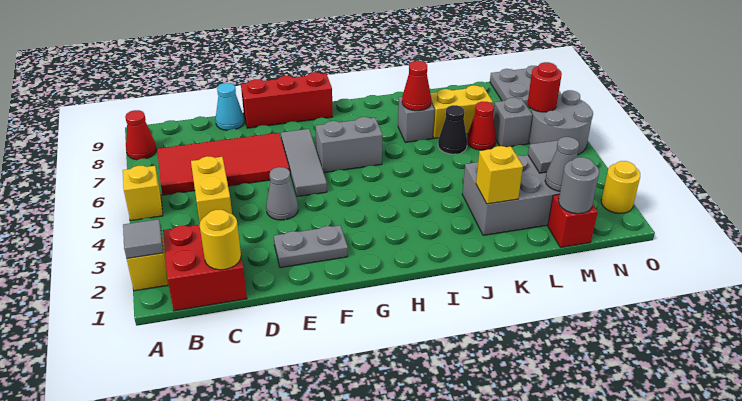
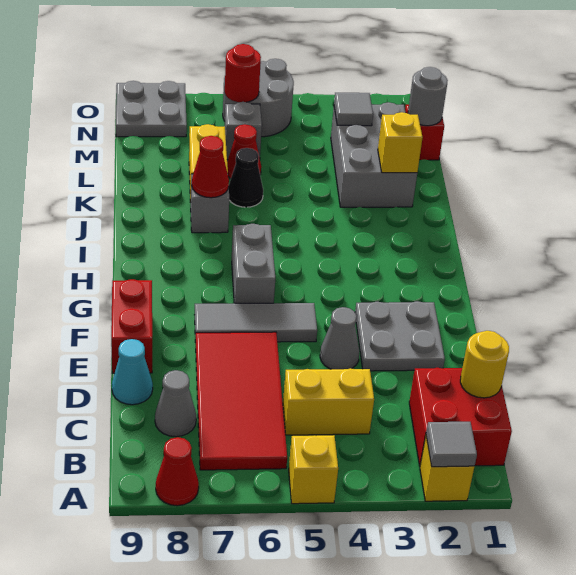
grey 1x2 plate [274,225,348,268] -> grey 2x2 plate [355,301,445,371]
red 1x3 brick [241,72,333,128] -> red 1x2 brick [111,279,152,373]
grey 1x1 cone [545,137,579,191] -> grey 1x1 cone moved to [155,370,196,437]
yellow 1x1 round brick [601,161,640,213] -> none

